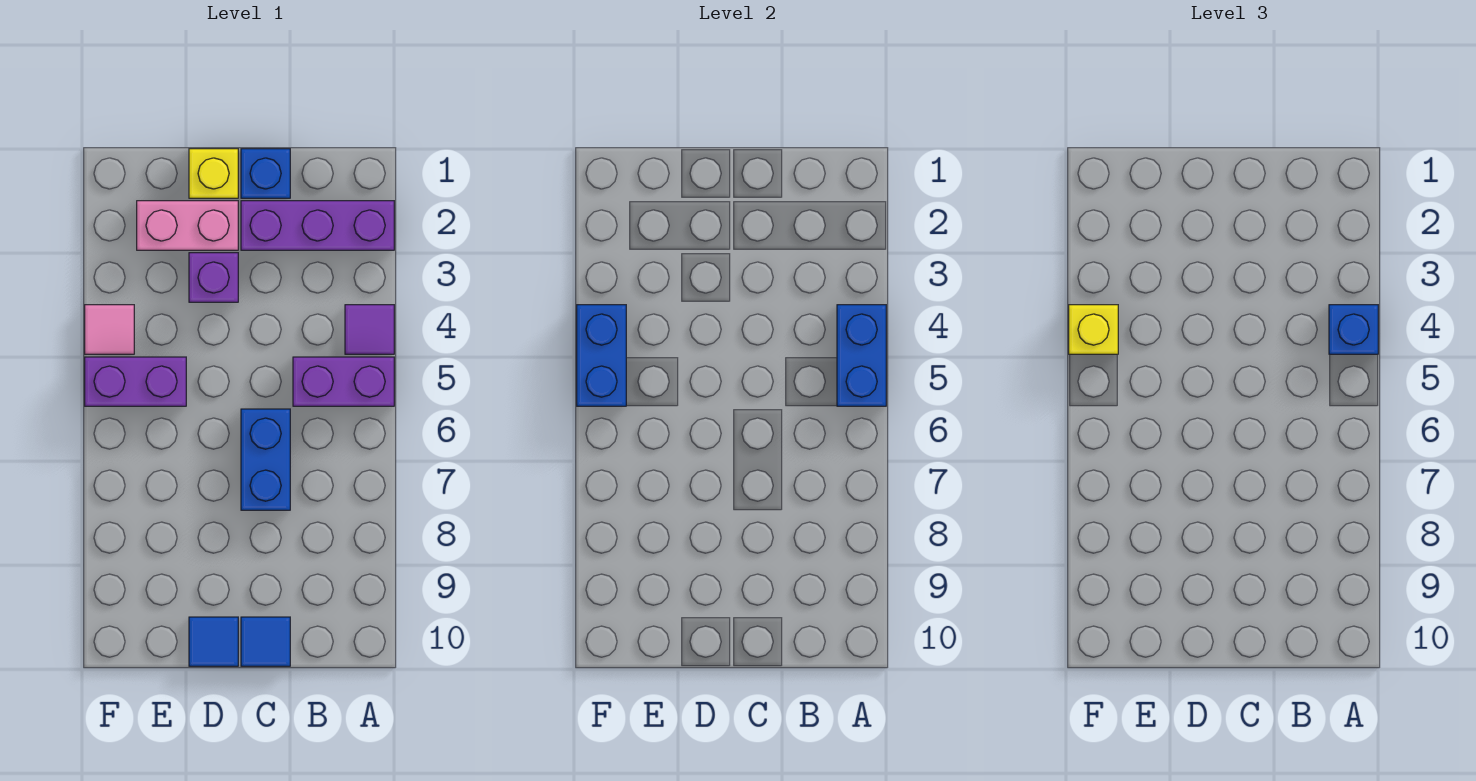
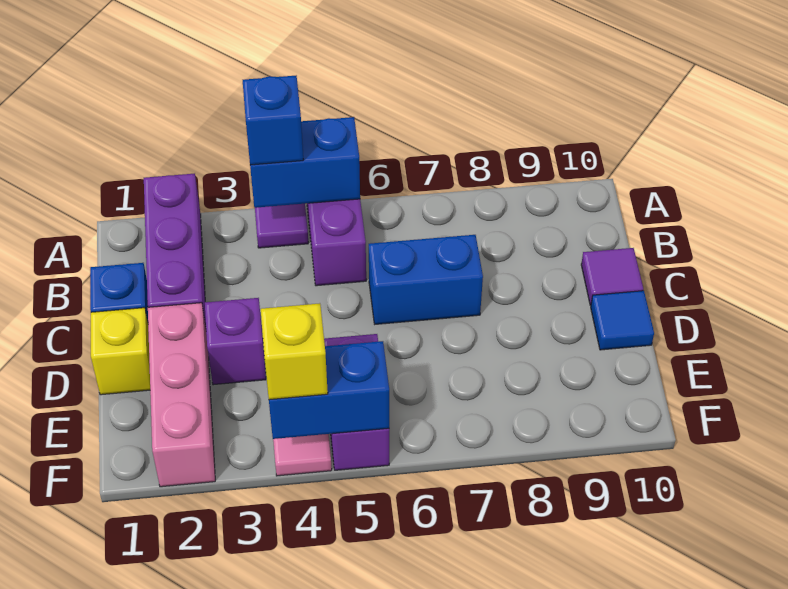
blue 1x1 tile [241,617,290,666] -> purple 1x1 tile [581,248,643,306]
pink 1x2 brick [137,201,238,250] -> pink 1x3 brick [148,303,215,487]

